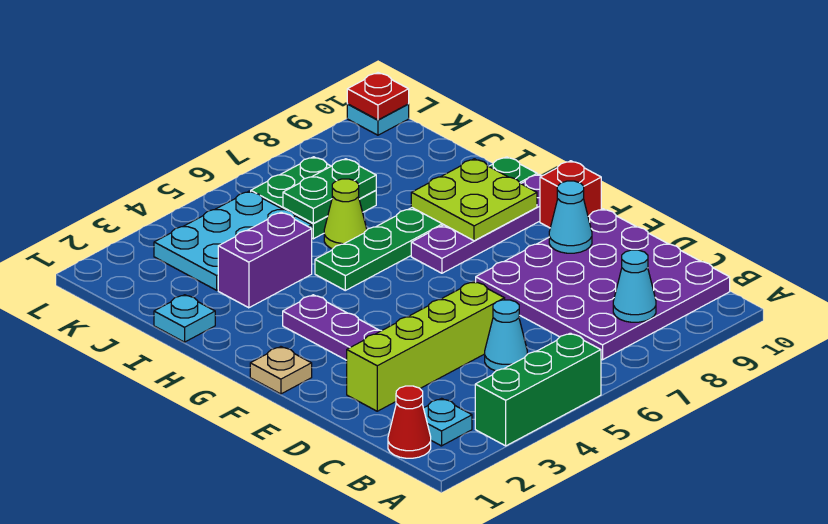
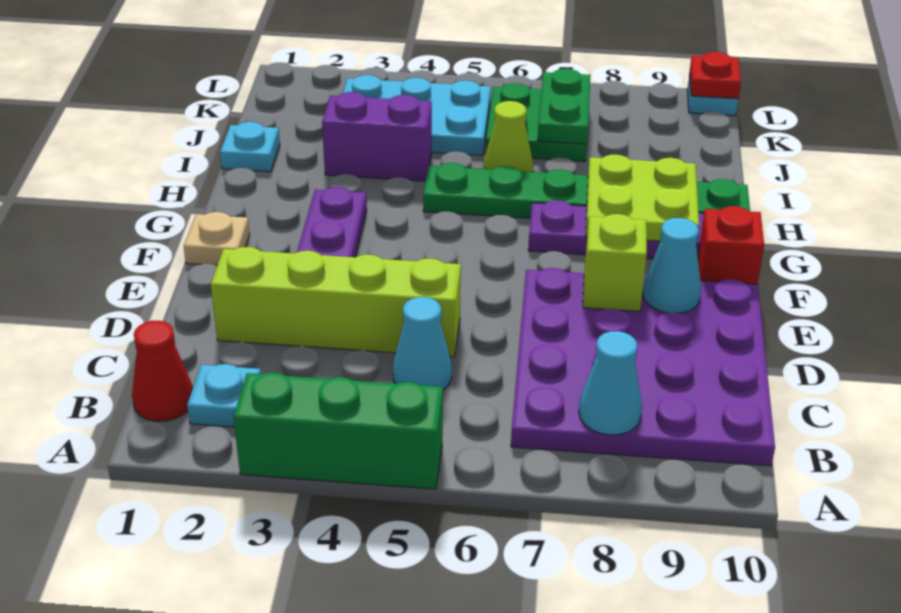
none -> lime 1x1 brick [583,214,647,312]
green 1x2 plate [283,159,376,223] -> green 1x2 plate turned to [538,69,590,144]

